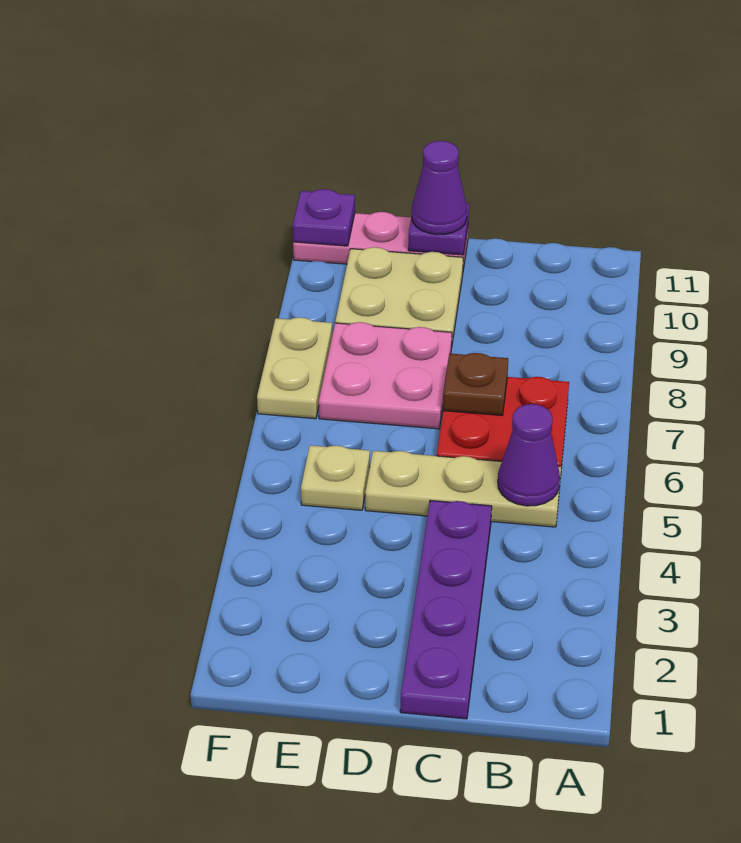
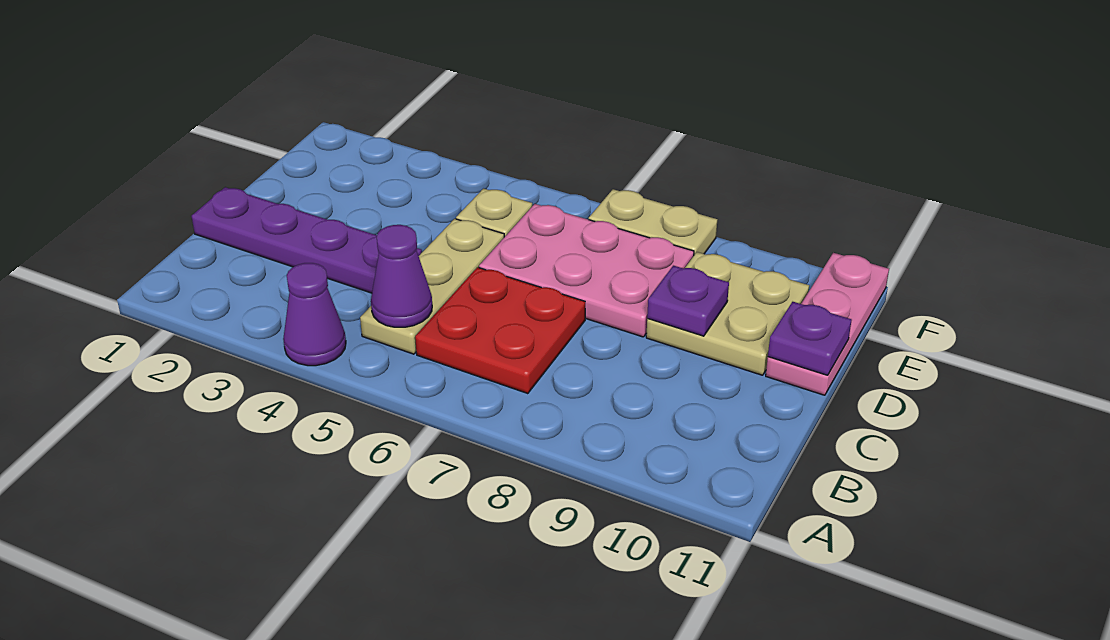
brown 1x1 plate [443,353,508,416] -> none
pink 2x2 plate [319,322,452,429] -> pink 2x3 plate [479,204,694,337]
purple 1x1 cone [412,141,467,234] -> purple 1x1 cone moved to [283,263,346,366]
purple 1x1 plate [293,189,355,246] -> purple 1x1 plate moved to [647,266,729,336]

